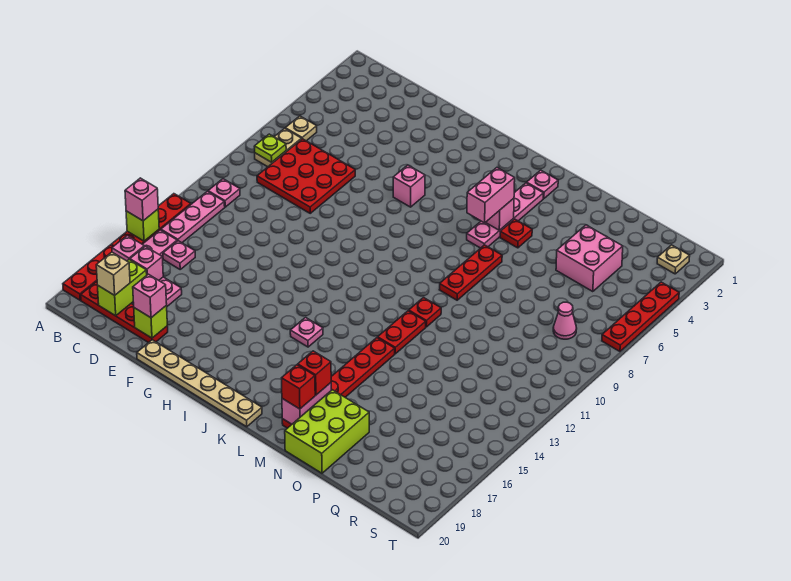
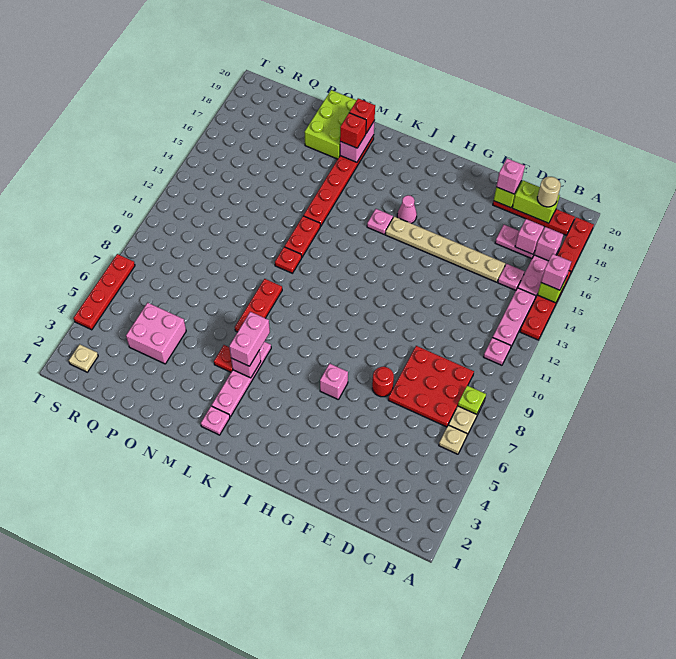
lime 1x2 brick [98,260,147,316] -> lime 1x2 brick turned to [512,181,560,223]
tan 1x1 brick [96,252,130,295] -> tan 1x1 round brick [537,177,561,207]
none -> red 1x1 round brick [372,367,394,397]
tan 1x6 plate [137,340,262,427] -> tan 1x6 plate moved to [385,216,505,282]
pink 1x1 cone [553,302,577,339] -> pink 1x1 cone moved to [397,195,417,223]

